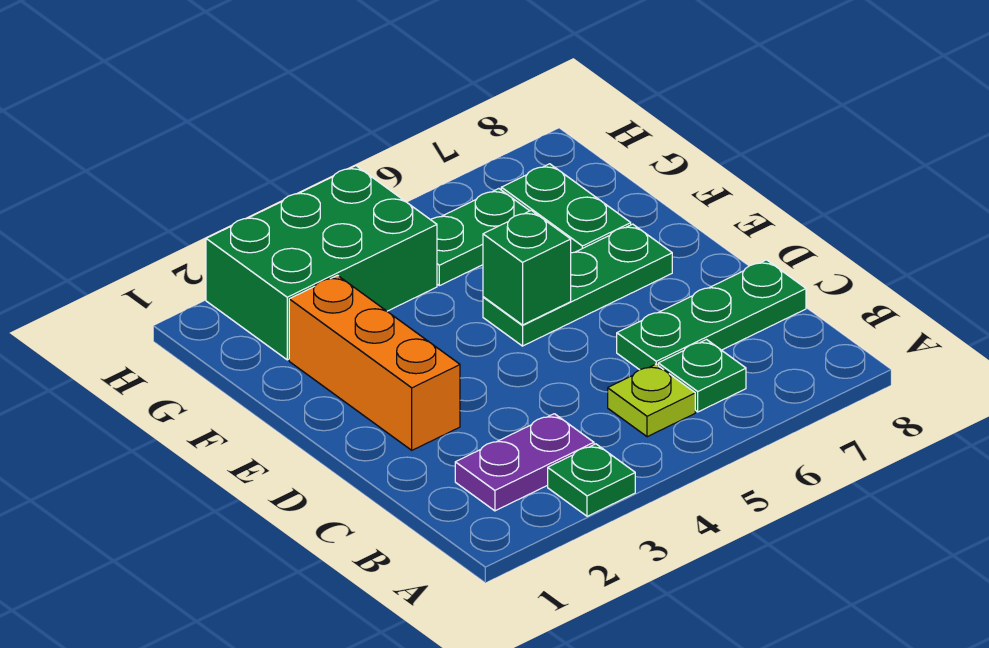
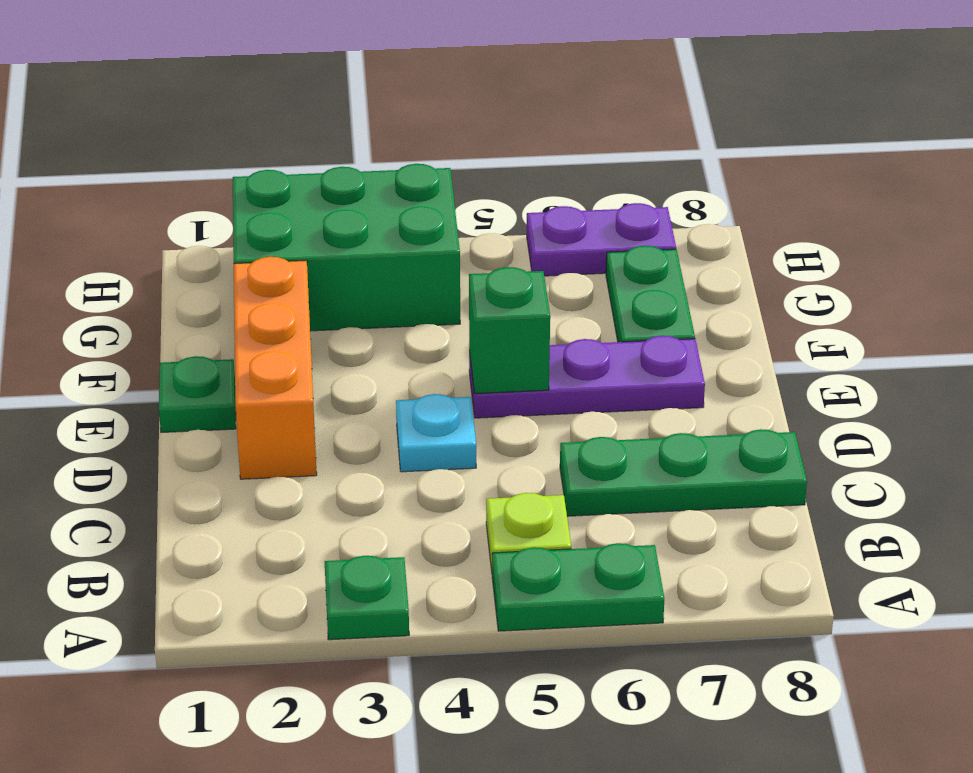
purple 1x2 plate [455,414,594,511] -> purple 1x2 plate moved to [527,203,676,276]
green 1x1 plate [658,340,746,412] -> green 1x1 plate moved to [159,356,236,433]
none -> cyan 1x1 plate [396,394,476,472]
green 1x3 plate [483,224,672,346] -> purple 1x3 plate [469,336,705,418]
green 1x2 plate [431,189,529,286] -> green 1x2 plate moved to [492,543,664,631]

